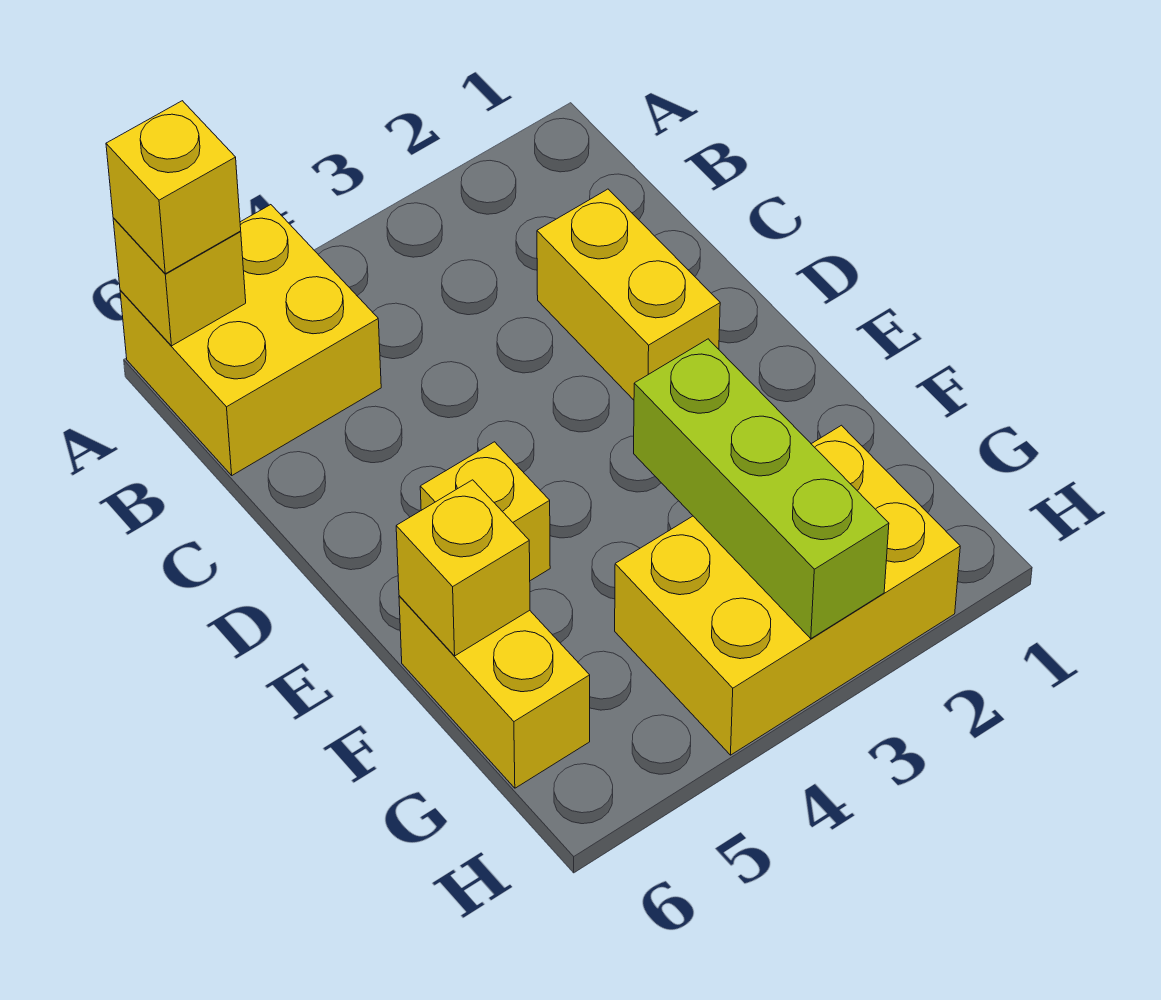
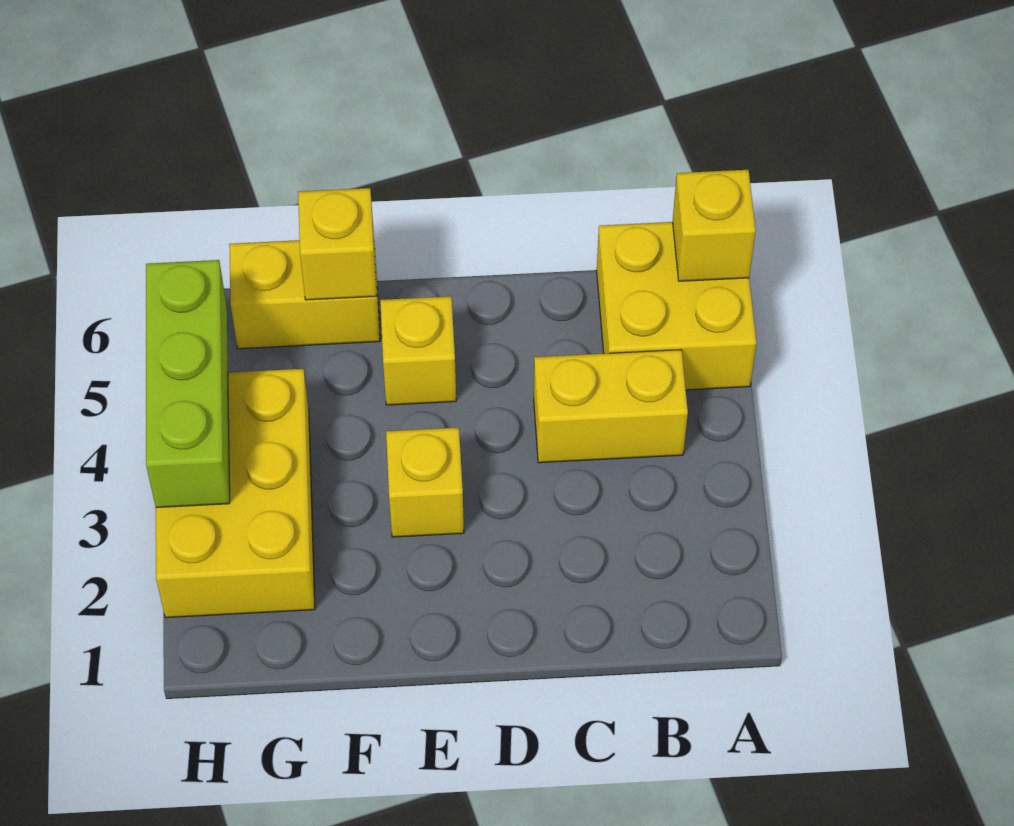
yellow 1x1 brick [106,101,241,274] -> yellow 1x1 brick moved to [386,427,464,537]
yellow 1x2 brick [537,189,720,400] -> yellow 1x2 brick moved to [534,350,688,463]
lime 1x3 brick [634,339,889,639] -> lime 1x3 brick turned to [146,260,230,508]

